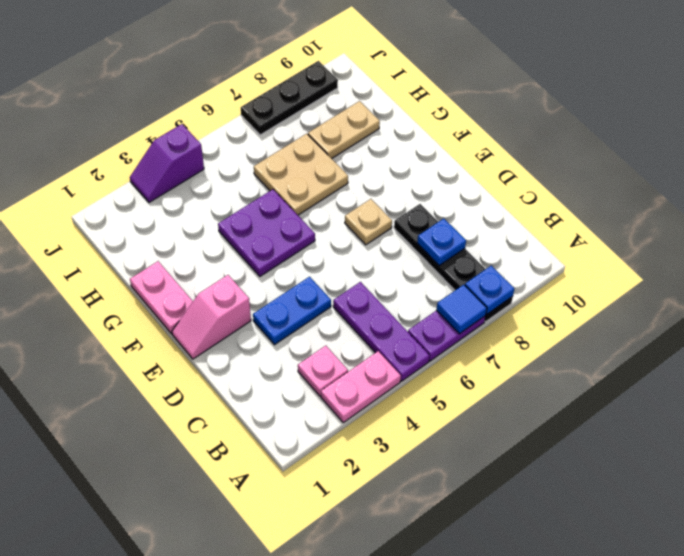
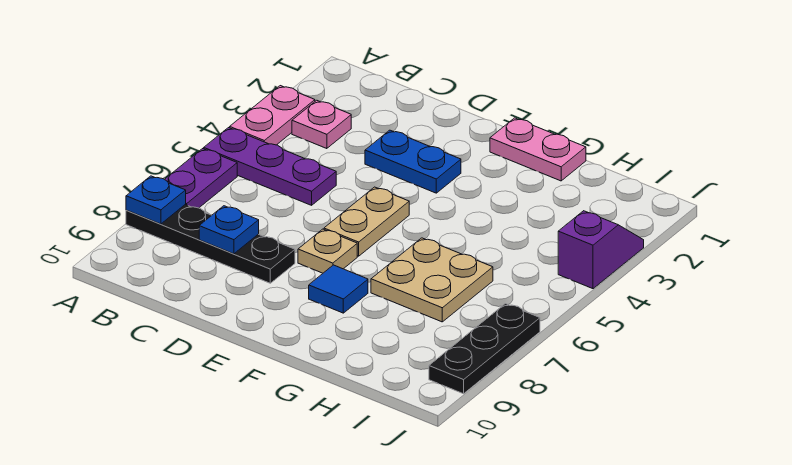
blue 1x1 tile [437,285,487,334] -> blue 1x1 tile moved to [309,265,368,313]
blue 1x2 plate [253,277,331,345] -> blue 1x2 plate turned to [365,130,461,193]
pink 1x2 slope [172,275,251,359] -> none
purple 2x2 plate [218,189,315,276] -> none
tan 1x2 plate [308,101,380,159] -> tan 1x2 plate moved to [324,187,409,256]

